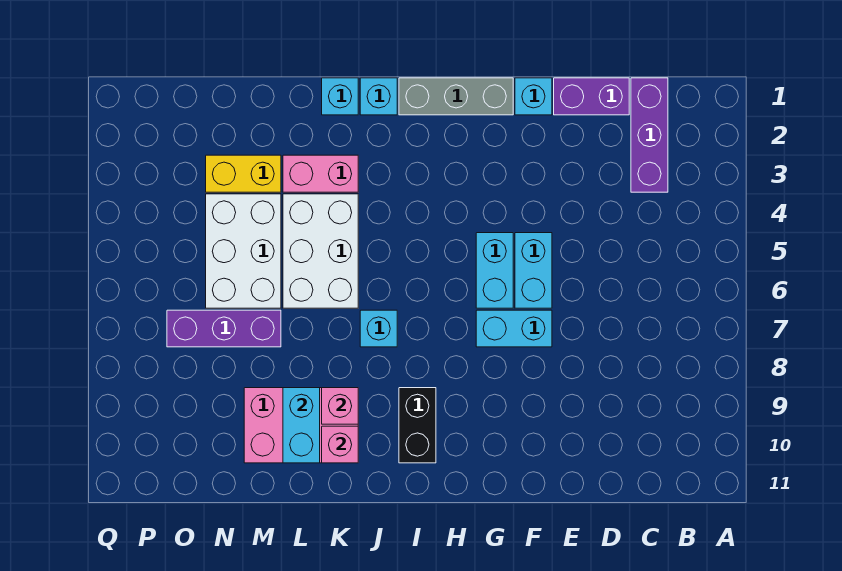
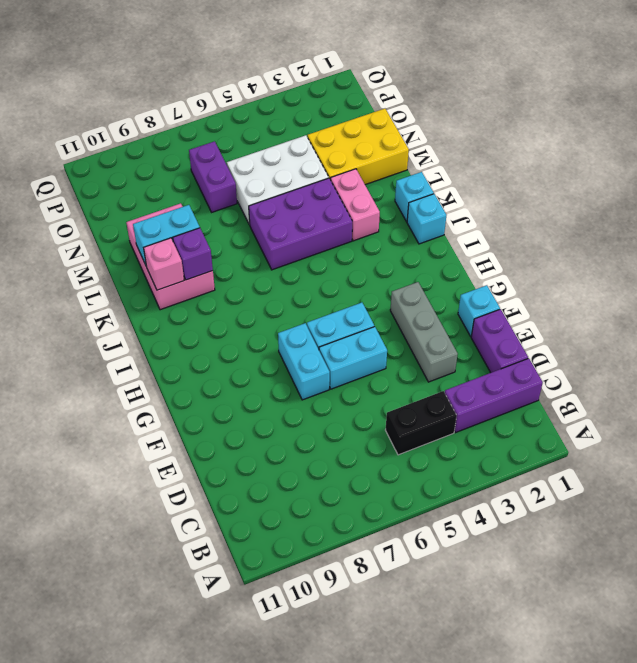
grey 1x3 brick [399,78,513,115] -> grey 1x3 brick moved to [390,282,458,382]
black 1x2 brick [399,388,436,463] -> black 1x2 brick moved to [386,391,457,455]
cyan 1x1 brick [360,310,397,347] -> none
white 2x3 brick [283,194,358,308] -> purple 2x3 brick [249,178,352,270]
pink 1x1 brick [322,388,358,424] -> purple 1x1 brick [173,228,213,280]
yellow 1x2 brick [206,155,281,192] -> yellow 2x3 brick [308,109,409,185]
purple 1x3 brick [167,310,281,347] -> purple 1x2 brick [189,141,237,212]

